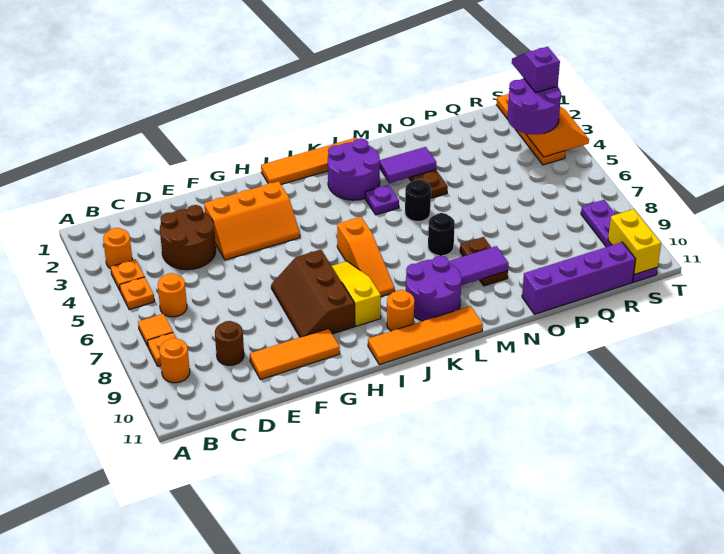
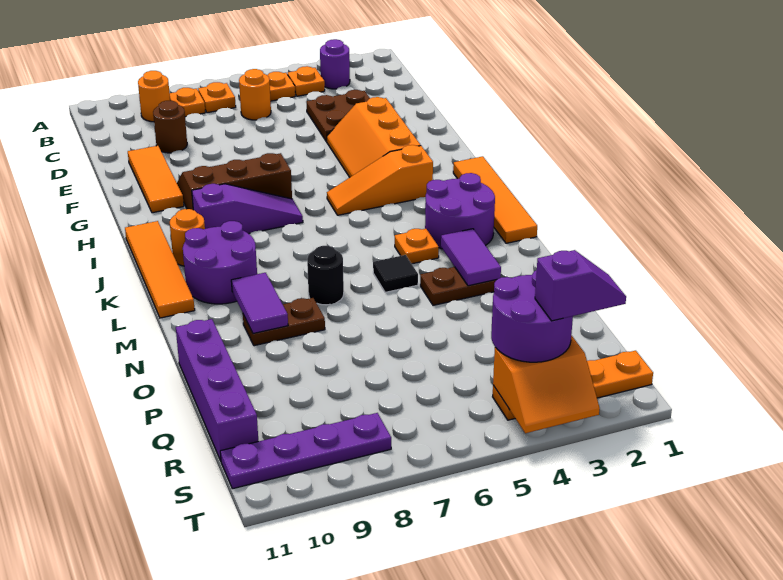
orange 1x1 round brick [103,228,132,269] -> purple 1x1 round brick [320,39,350,89]
orange 1x1 tile [138,314,173,346] -> orange 1x1 plate [198,82,236,113]
brown 2x2 round brick [160,205,216,270] -> brown 2x2 plate [306,90,370,141]
yellow 1x3 slope [332,261,381,326] -> purple 1x3 slope [192,184,303,234]
orange 1x3 slope [337,217,395,296] -> orange 1x3 slope moved to [327,145,433,215]
purple 1x1 plate [365,185,399,215] -> orange 1x1 plate [395,229,439,264]
black 1x1 round brick [405,179,431,222] -> black 1x1 tile [373,255,418,292]
yellow 1x2 brick [608,209,661,274] -> none

